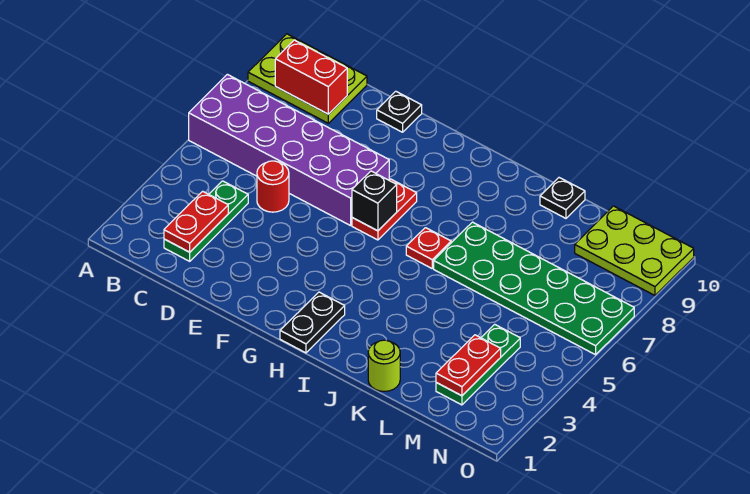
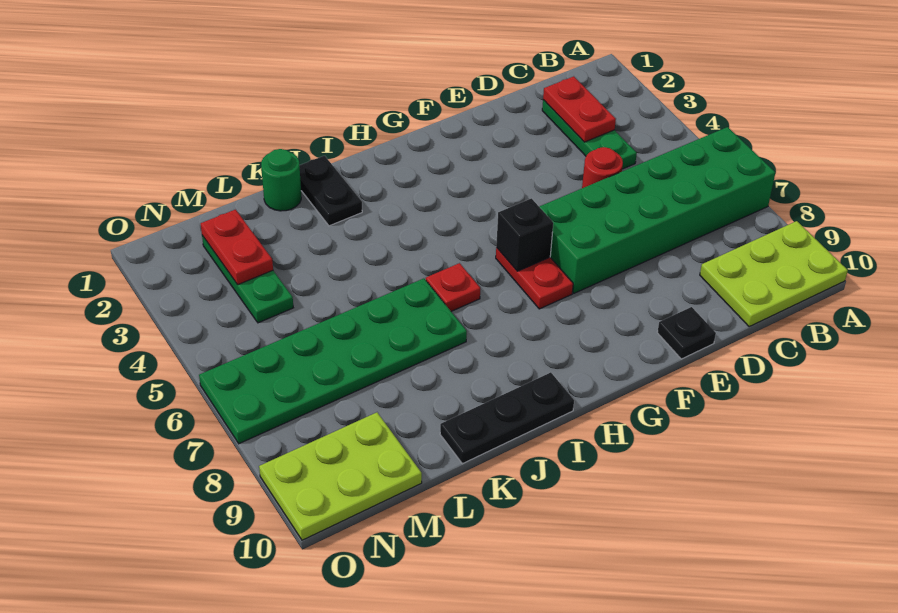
purple 2x6 brick [189,74,389,226] -> green 2x6 brick [539,127,775,293]
red 1x2 brick [275,40,347,114] -> none
black 1x2 plate [280,292,345,353] -> black 1x2 plate moved to [299,156,362,226]
lime 1x1 round brick [368,340,400,391] -> green 1x1 round brick [261,149,301,211]
black 1x1 plate [540,178,585,218] -> black 1x3 plate [440,372,574,464]

